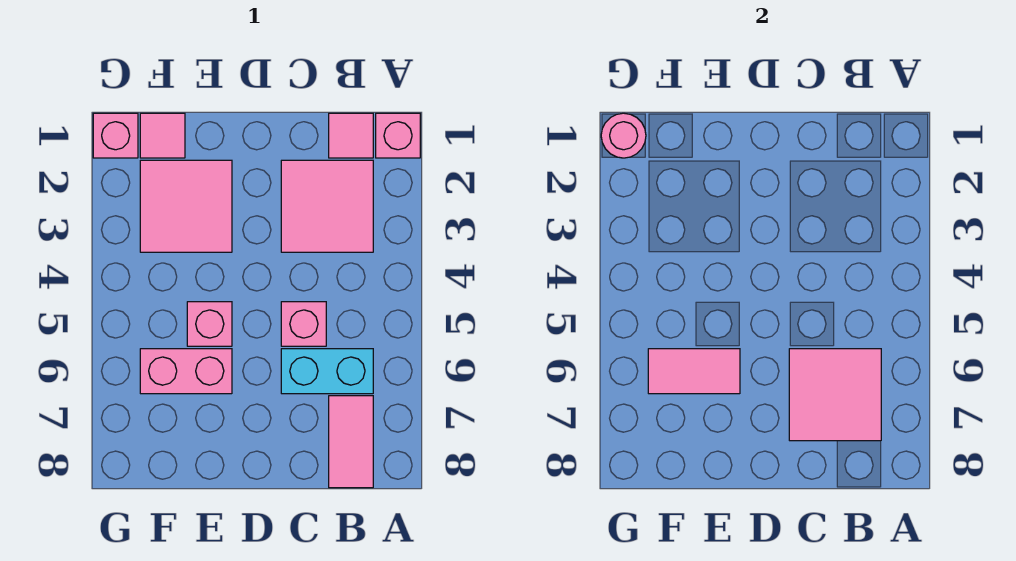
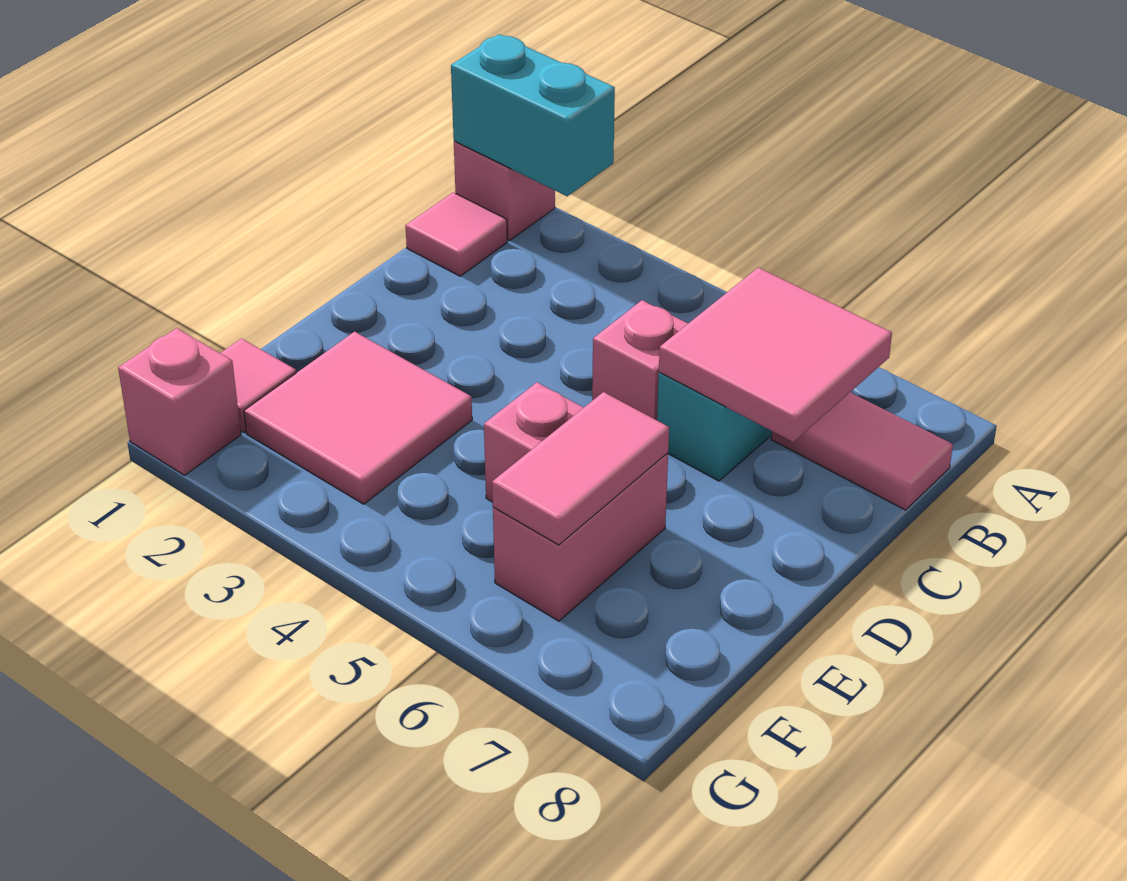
none -> cyan 1x2 brick [451,34,615,196]
pink 2x2 tile [281,160,373,252] -> none
pink 1x1 round brick [601,113,646,158] -> none

